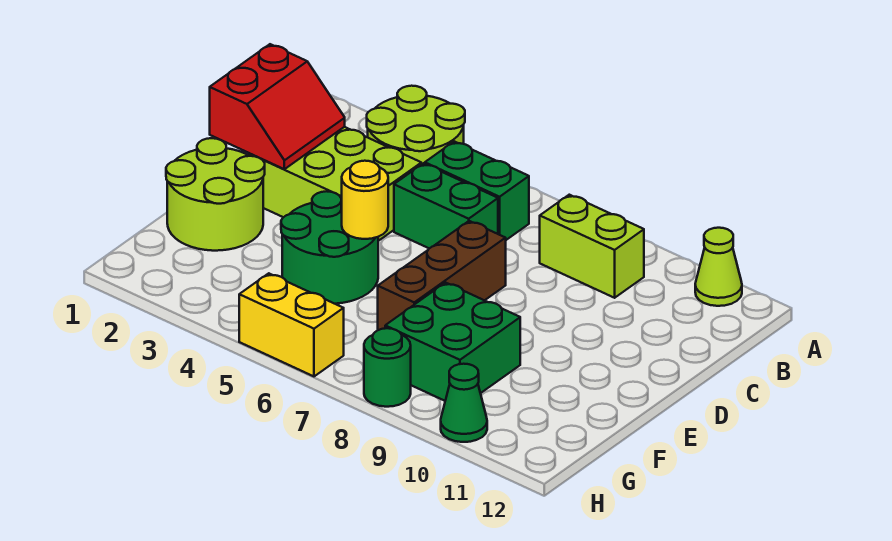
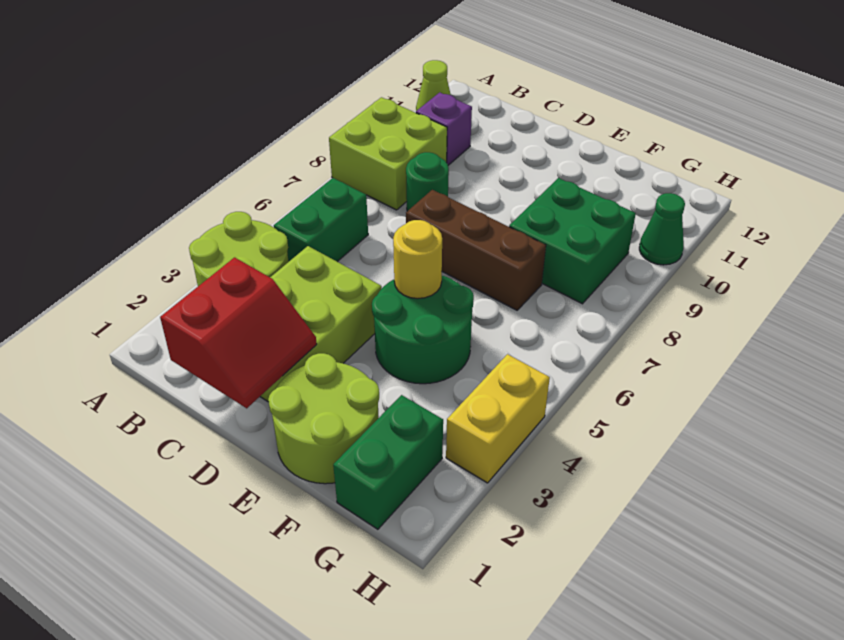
lime 1x2 brick [540,195,644,298] -> lime 2x2 brick [329,97,447,210]
none -> purple 1x1 brick [416,92,472,165]
red 2x2 slope [210,44,345,169] -> red 2x2 slope turned to [160,257,317,408]
green 1x2 brick [394,163,498,248] -> green 1x2 brick moved to [333,395,443,529]
yellow 1x2 brick [239,273,344,376] -> yellow 1x2 brick moved to [446,354,550,483]
green 1x1 round brick [364,328,411,407] -> green 1x1 round brick moved to [406,152,449,211]

